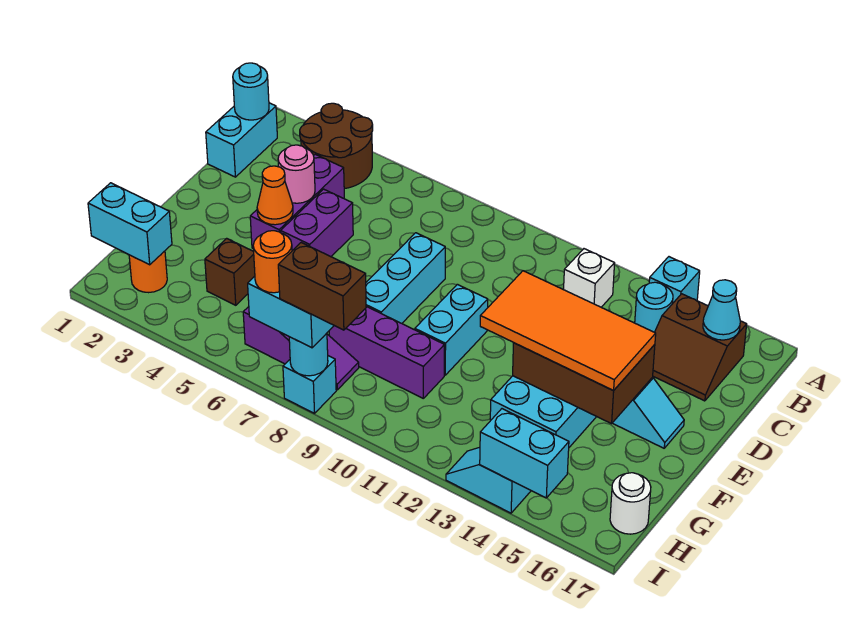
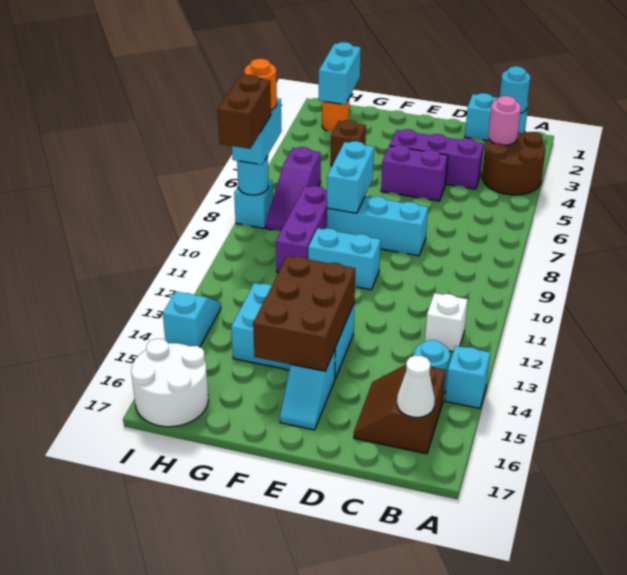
cyan 1x1 cone [703,280,740,340] -> white 1x1 cone [397,356,435,417]
pink 1x1 round brick [278,145,315,203] -> pink 1x1 round brick moved to [488,96,521,145]
orange 1x1 cone [257,166,293,225] -> none
orange 2x4 tile [480,271,656,391] -> none
white 1x1 round brick [610,473,651,534] -> white 2x2 round brick [131,339,208,427]
cyan 1x2 brick [480,409,569,498] -> cyan 1x2 brick moved to [327,141,374,213]

